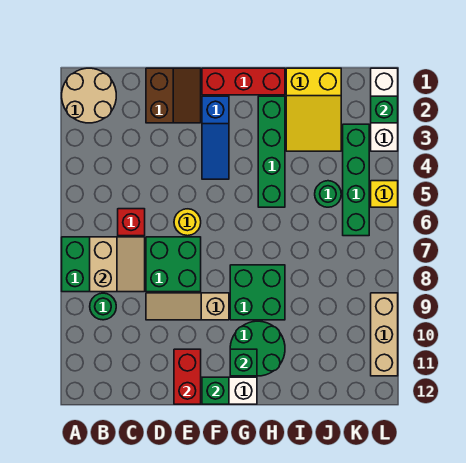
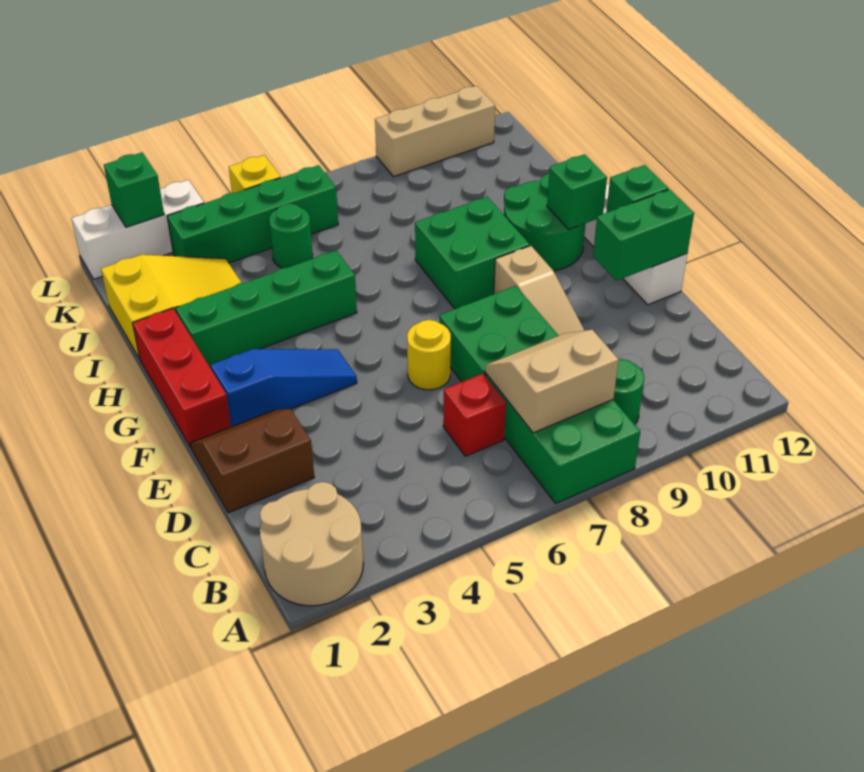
red 1x2 brick [174,349,201,404] -> green 1x2 brick [593,189,694,281]

